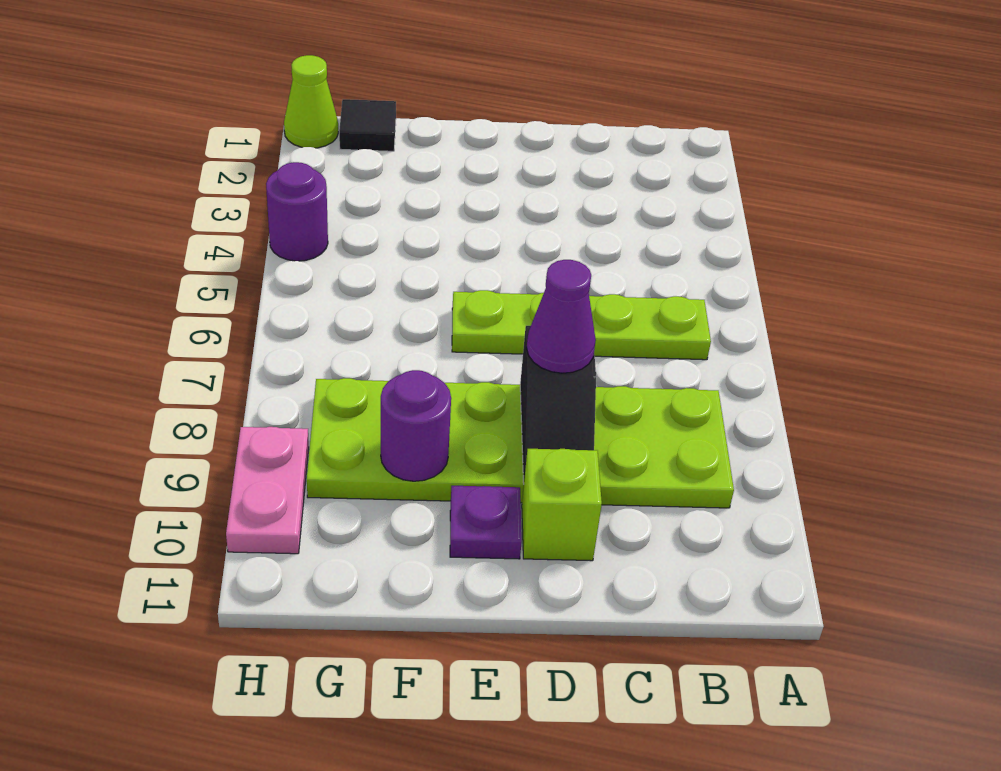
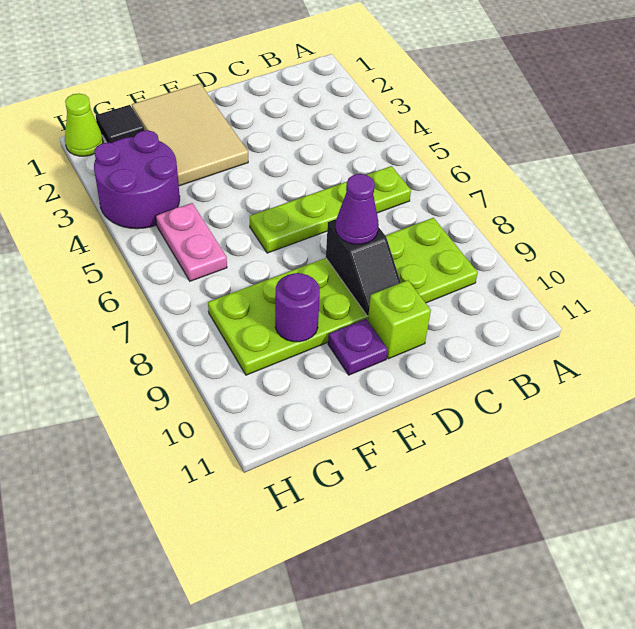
none -> tan 2x3 tile [132,83,248,186]
purple 1x1 round brick [266,162,328,261] -> purple 2x2 round brick [94,130,180,229]
pink 1x2 plate [226,427,309,554] -> pink 1x2 plate moved to [156,203,227,281]

